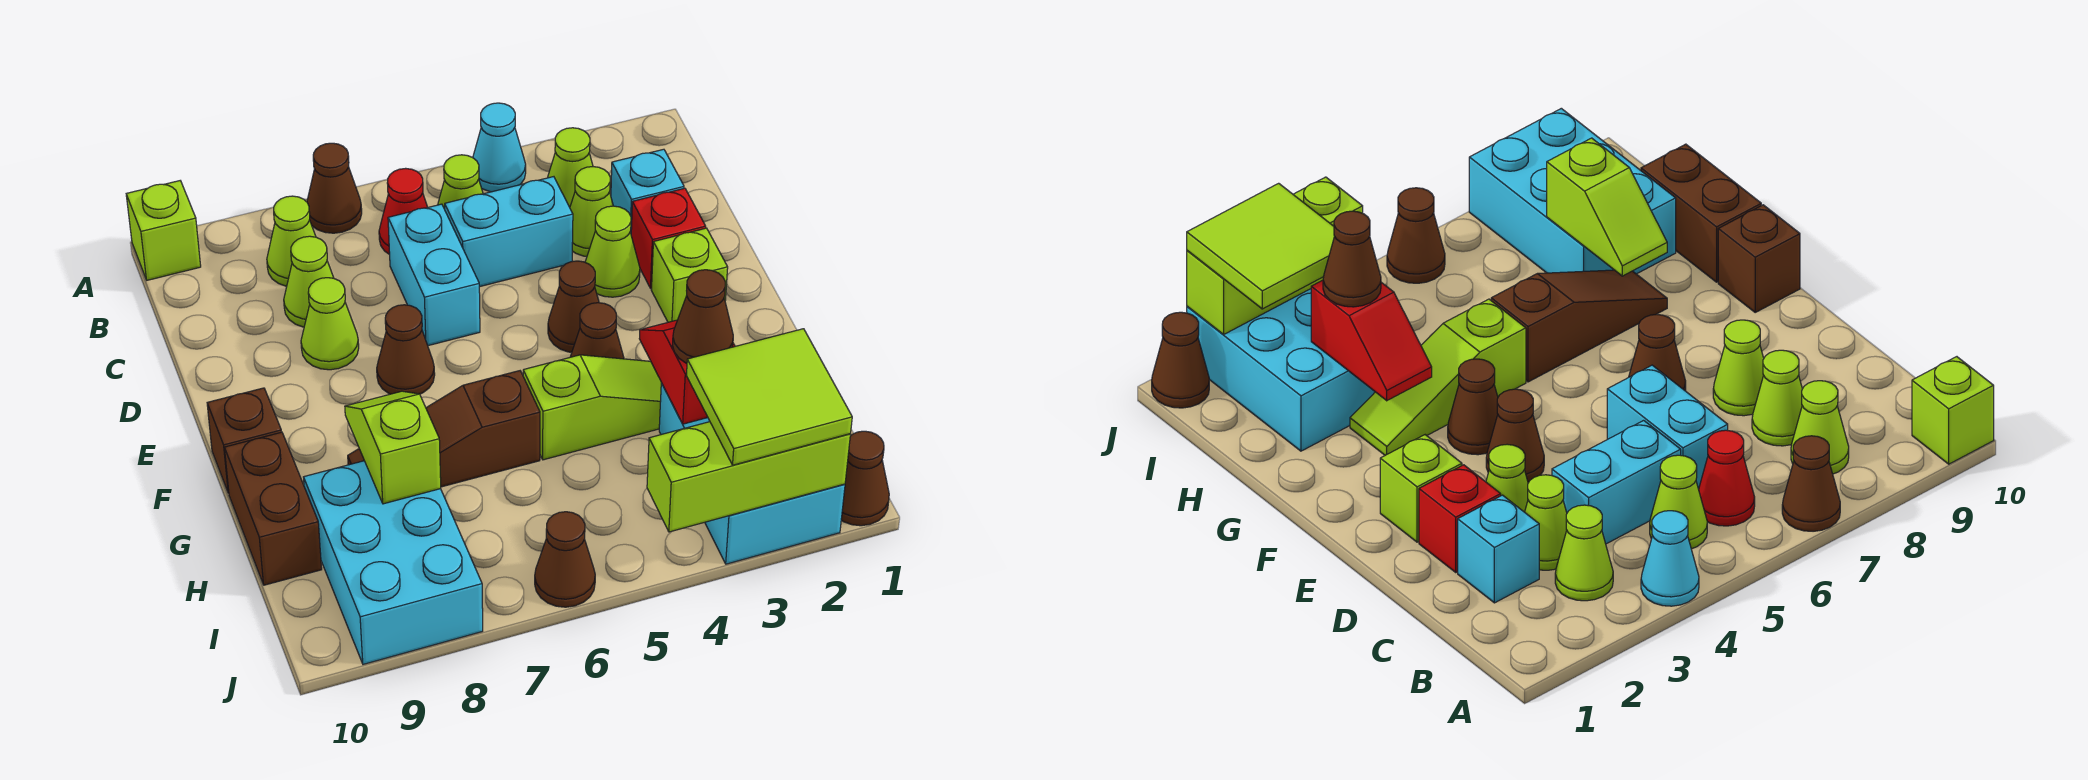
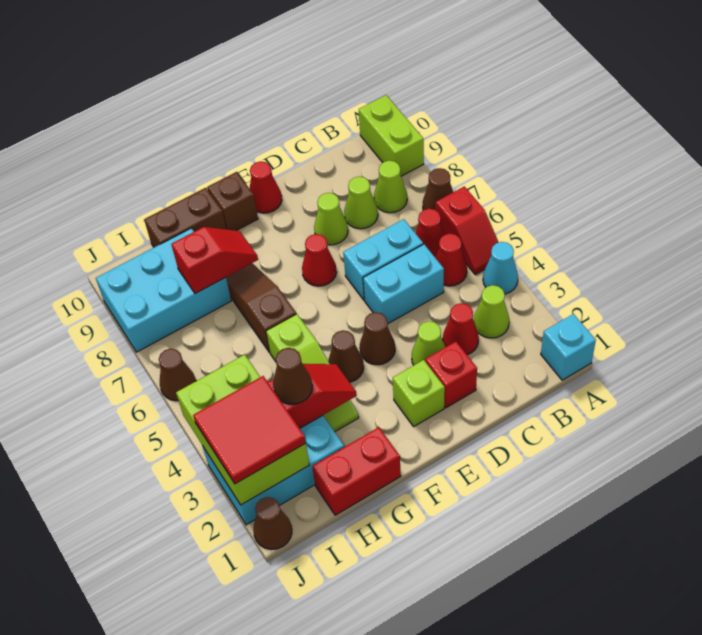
none -> red 1x2 slope [436,186,499,275]
lime 1x1 brick [126,181,201,280] -> lime 1x2 brick [359,95,424,176]
lime 1x1 cone [438,155,483,209] -> red 1x1 cone [436,234,467,286]
cyan 1x1 brick [611,149,684,233] -> cyan 1x1 brick moved to [541,314,596,380]
lime 1x1 cone [570,167,613,256] -> red 1x1 cone [443,303,479,355]
cyan 1x2 brick [445,177,573,287] -> cyan 1x2 brick turned to [363,244,444,323]
brown 1x1 cone [377,305,435,394] -> red 1x1 cone [302,234,337,286]
none -> red 1x1 cone [249,161,282,213]
none -> red 1x2 brick [312,427,401,515]
lime 1x2 slope [345,391,441,504] -> red 1x2 slope [171,227,258,294]
lime 2x2 tile [686,329,852,465] -> red 2x2 tile [193,376,306,484]
lime 1x3 brick [647,422,850,532] -> lime 2x3 brick [176,355,309,505]

